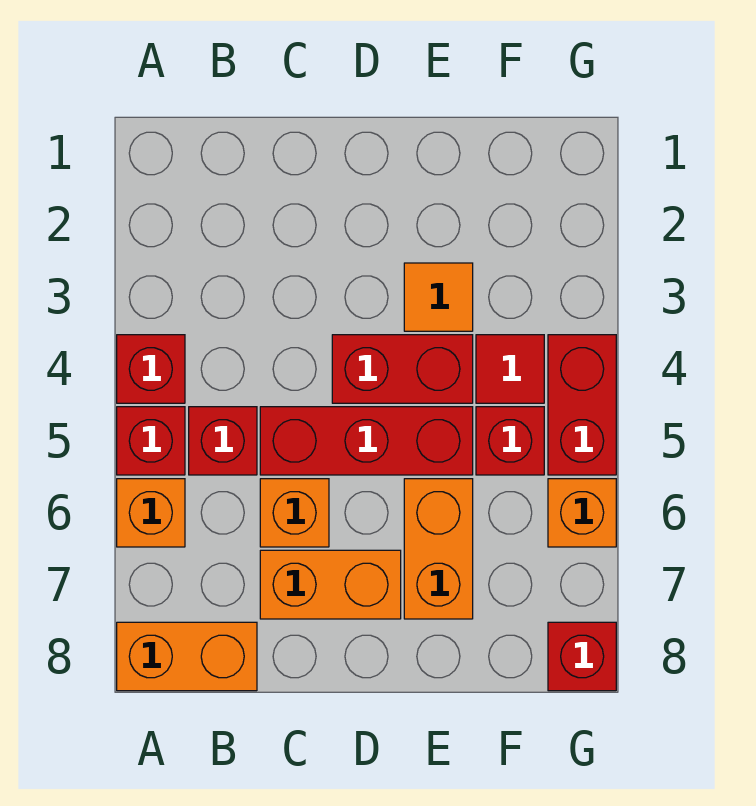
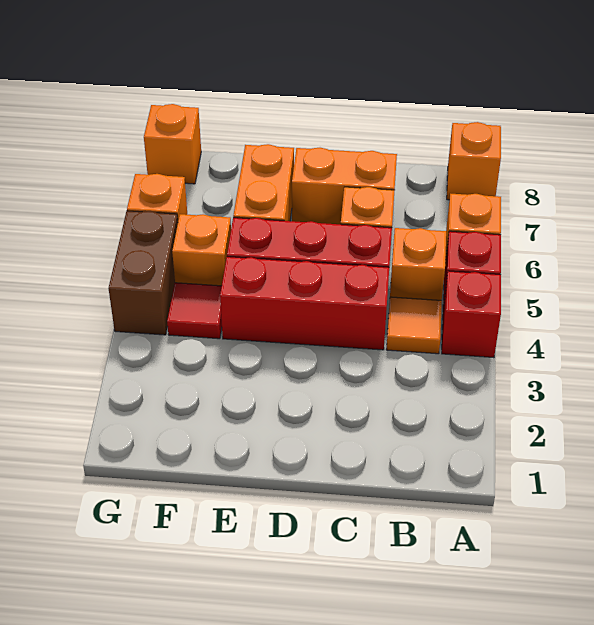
orange 1x2 brick [117,622,257,691] -> orange 1x1 brick [447,122,501,200]
red 1x1 brick [189,407,257,475] -> orange 1x1 brick [390,228,446,300]
red 1x2 brick [332,335,473,403] -> red 1x3 brick [220,257,389,350]
orange 1x1 tile [404,263,473,331] -> orange 1x1 tile moved to [386,297,442,354]
red 1x1 brick [476,407,544,475] -> orange 1x1 brick [172,214,231,286]
red 1x2 brick [548,335,616,475] -> brown 1x2 brick [108,211,178,335]
red 1x1 brick [548,622,616,691] -> orange 1x1 brick [144,104,201,184]

